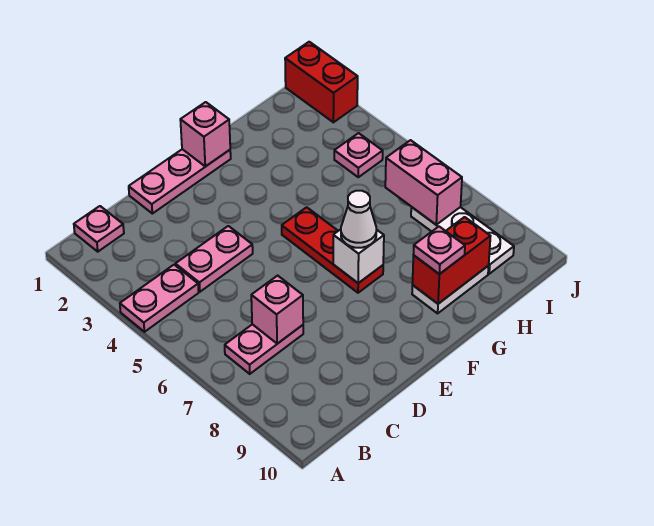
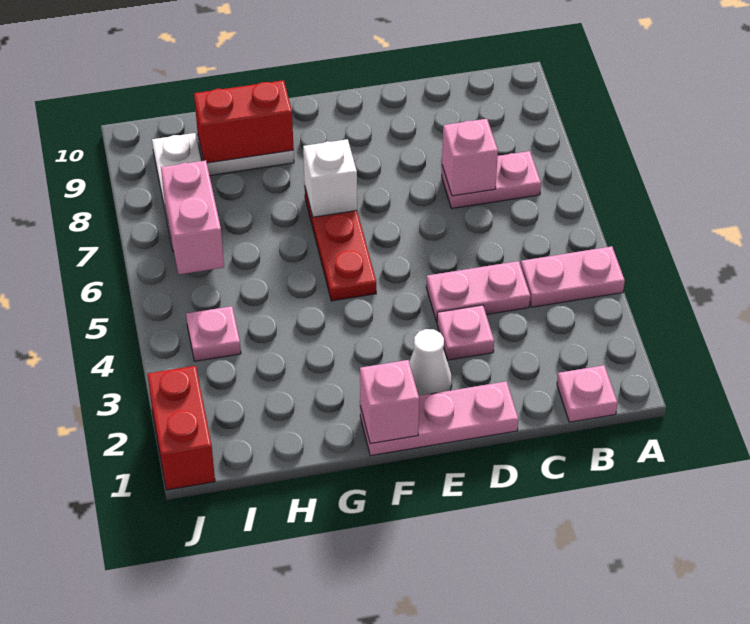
white 1x1 cone [341,191,376,248] -> white 1x1 cone moved to [409,329,452,396]
pink 1x1 plate [413,227,465,274] -> pink 1x1 plate moved to [437,305,494,360]

